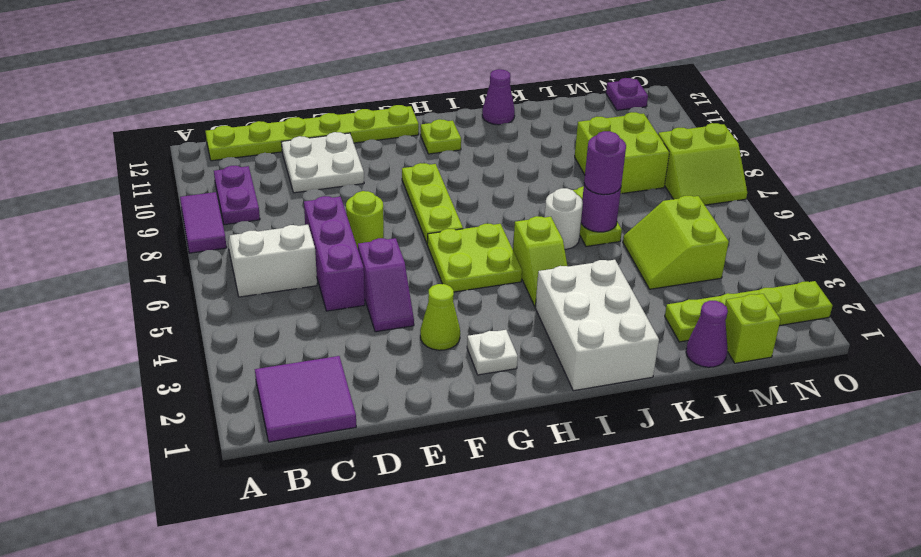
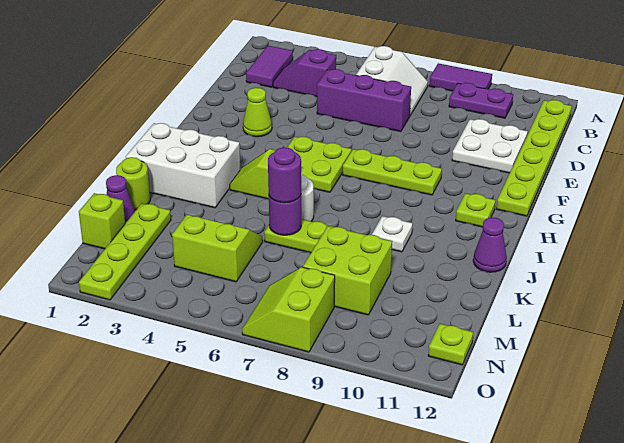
purple 2x2 tile [255,356,356,442] -> purple 1x2 tile [246,46,293,87]
purple 1x2 slope [358,238,414,332] -> purple 1x2 slope moved to [273,49,336,97]
lime 1x1 round brick [346,191,384,249] -> lime 1x1 round brick moved to [116,157,150,209]
white 1x1 plate [467,330,518,375] -> white 1x1 plate moved to [372,216,413,252]
purple 1x1 plate [606,78,648,110] -> lime 1x1 plate [428,324,473,365]

